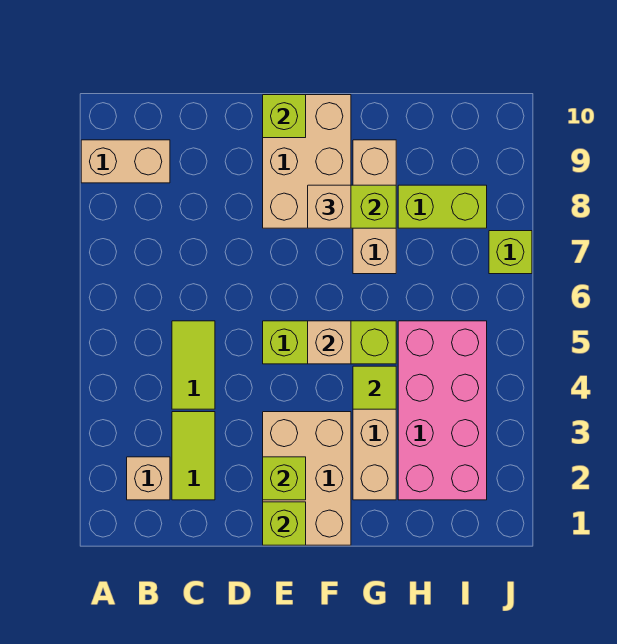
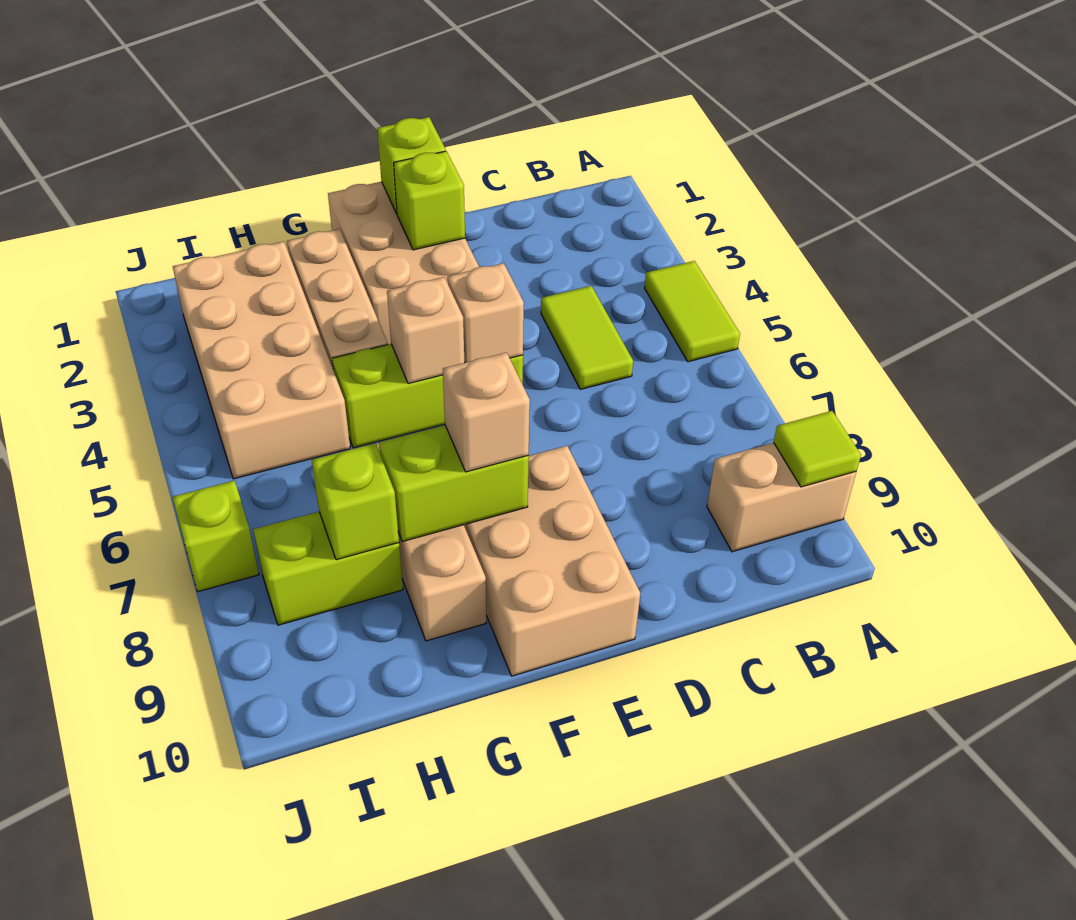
tan 1x1 brick [127,457,170,500] -> tan 1x1 brick moved to [447,263,524,363]
lime 1x2 tile [172,412,215,500] -> lime 1x2 tile moved to [645,261,740,362]
lime 1x1 brick [263,95,306,138] -> lime 1x1 brick moved to [312,443,399,560]
lime 1x1 tile [353,366,396,409] -> lime 1x1 tile moved to [774,411,861,487]
pink 2x4 brick [398,321,487,500] -> tan 2x4 brick [173,241,350,479]

